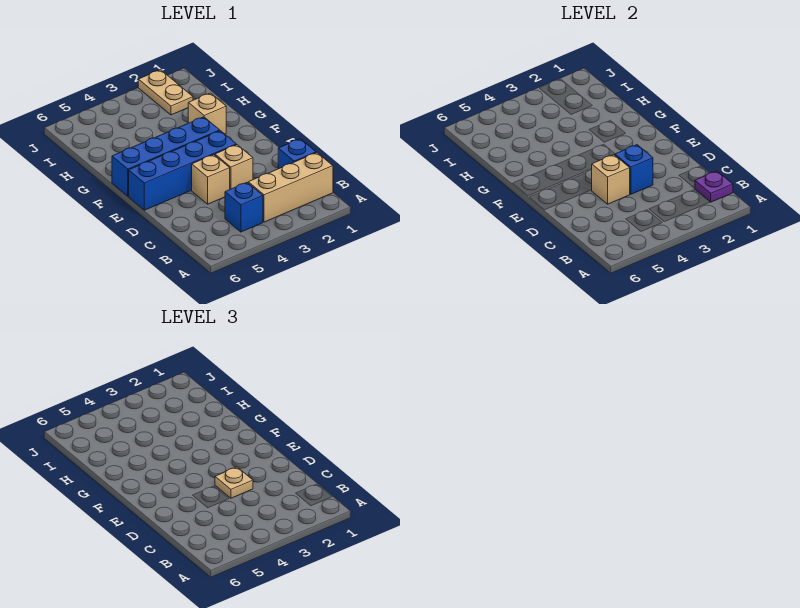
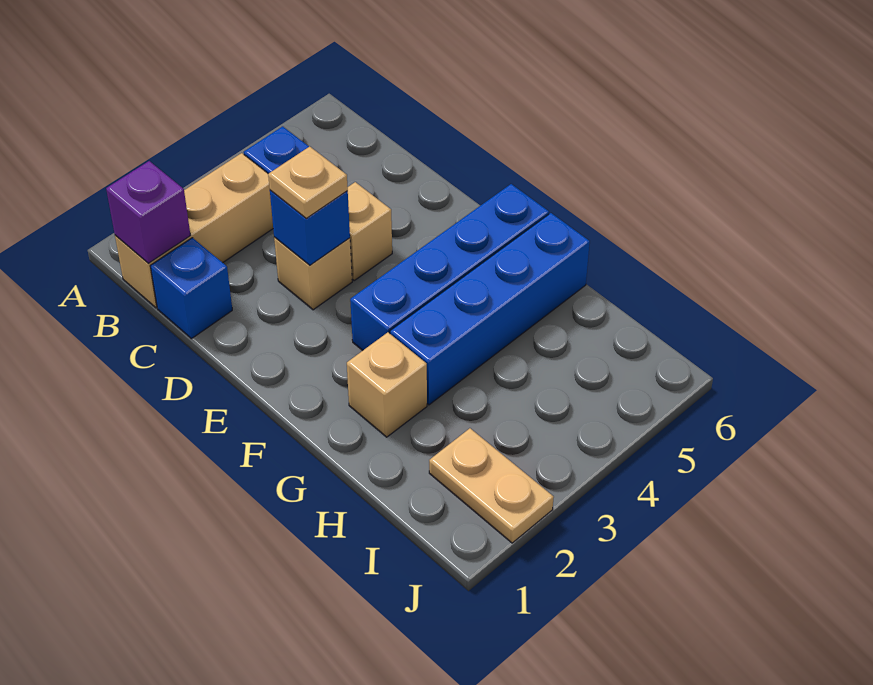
purple 1x1 plate [695,171,733,202] -> purple 1x1 brick [106,161,190,264]
tan 1x1 brick [592,155,630,204] -> none
blue 1x4 brick [129,131,236,210] -> blue 1x4 brick moved to [390,213,590,405]

